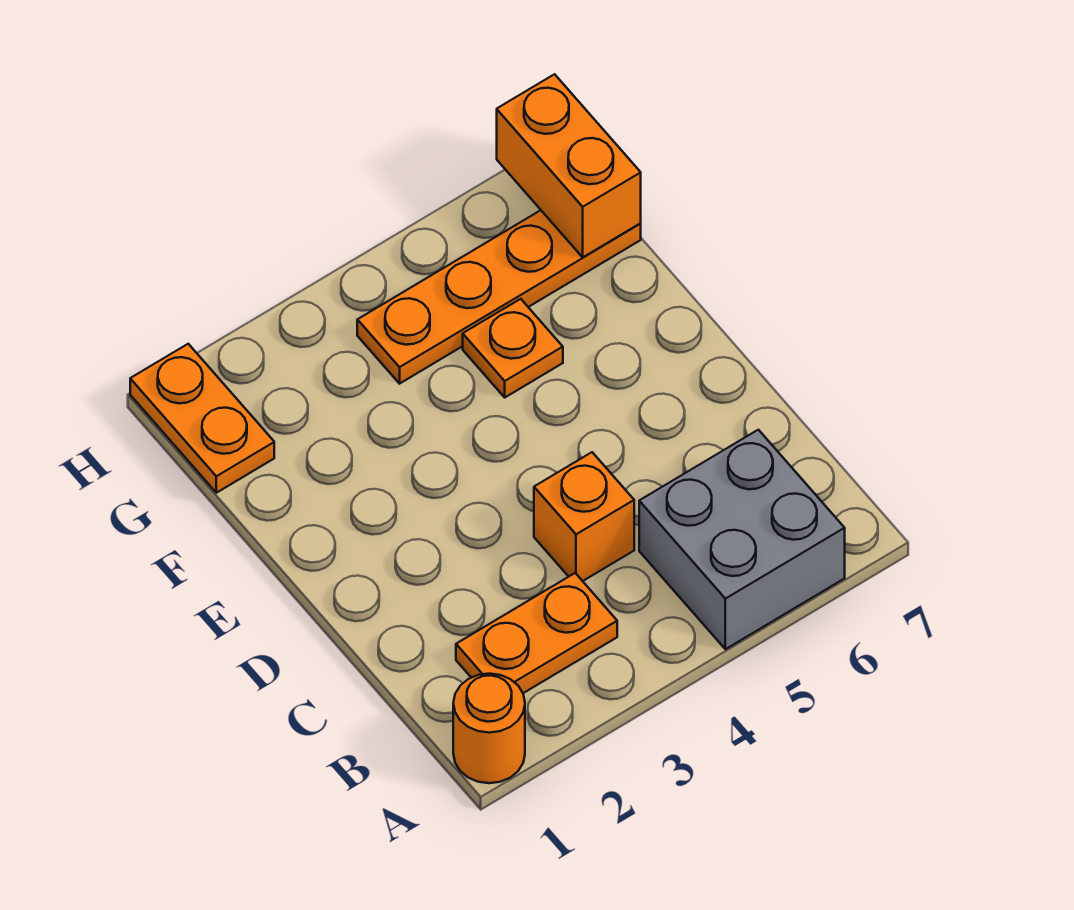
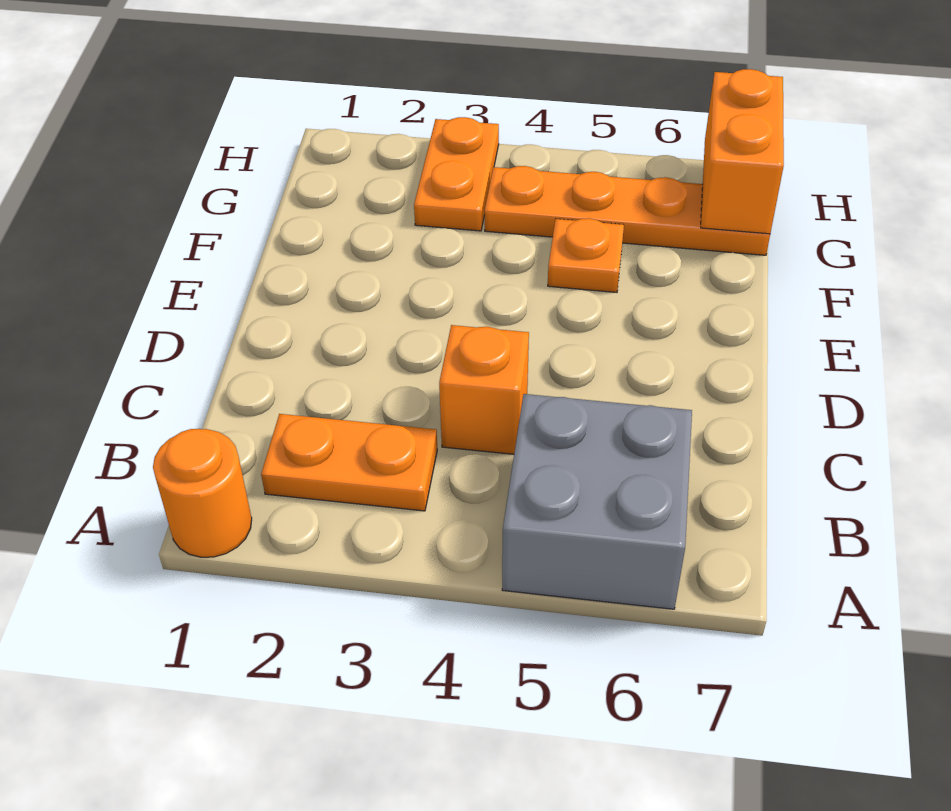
orange 1x2 plate [130,344,274,493] -> orange 1x2 plate moved to [414,117,499,231]

